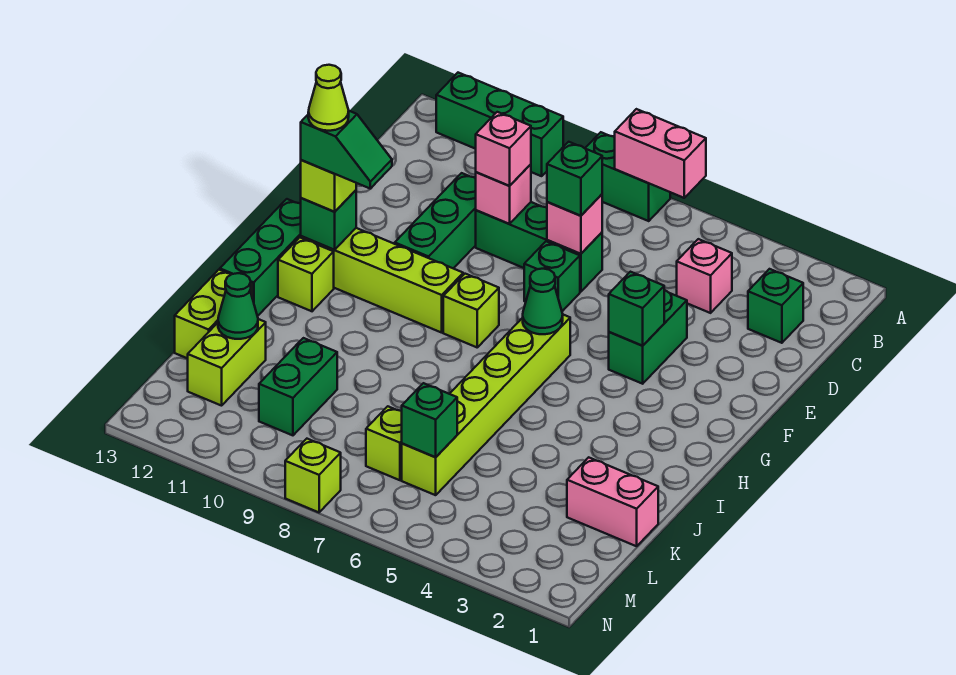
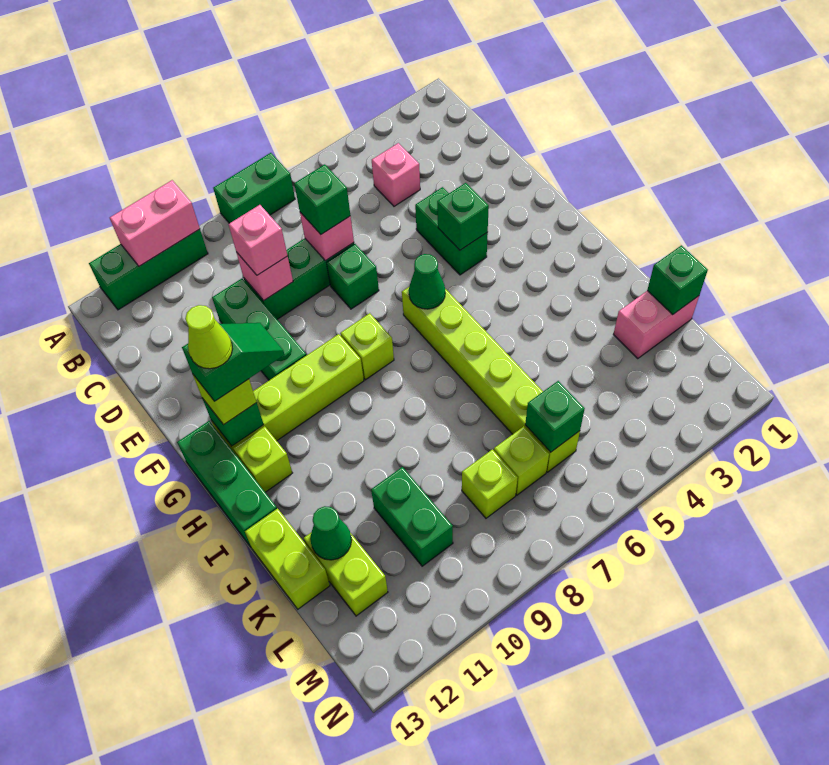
pink 1x2 brick [615,109,706,198] -> pink 1x2 brick moved to [110,180,200,266]
green 1x1 brick [748,269,803,343] -> green 1x1 brick moved to [647,245,708,315]
lime 1x1 brick [285,439,341,512] -> lime 1x1 brick moved to [462,449,518,518]

